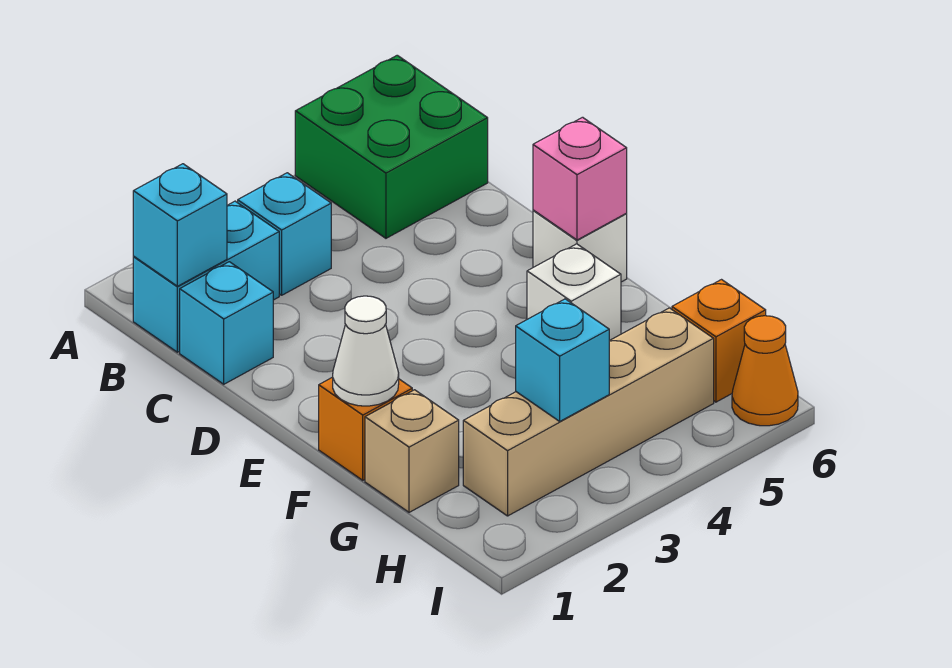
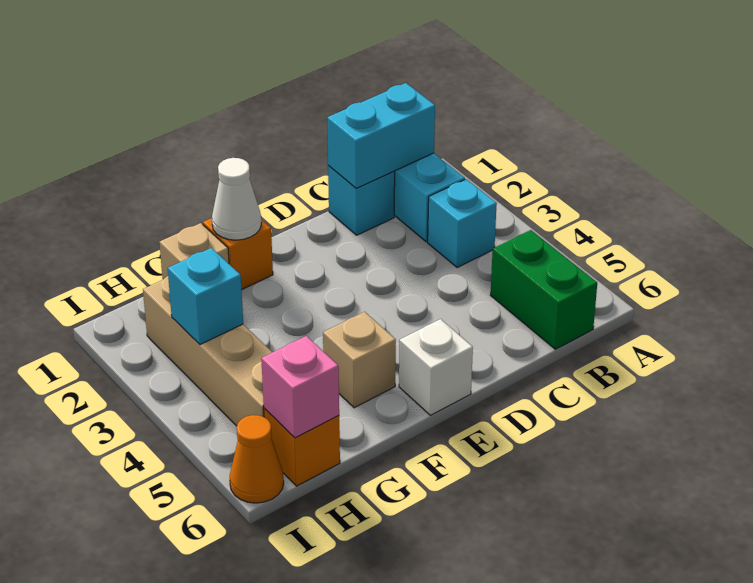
green 2x2 brick [295,55,488,238] -> green 1x2 brick [491,230,597,349]
cyan 1x1 brick [133,164,227,286] -> cyan 1x2 brick [327,83,435,188]
pink 1x1 brick [533,117,627,240] -> pink 1x1 brick moved to [261,336,339,438]
white 1x1 brick [527,244,621,341] -> tan 1x1 brick [323,312,396,408]

